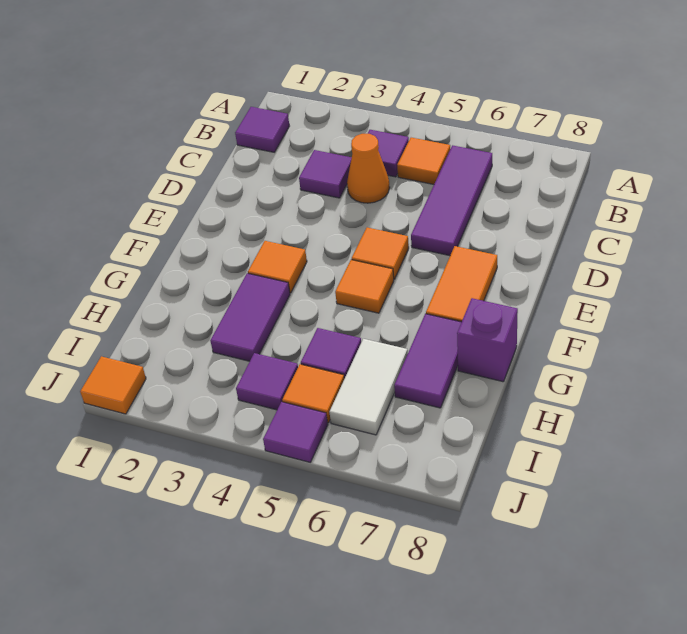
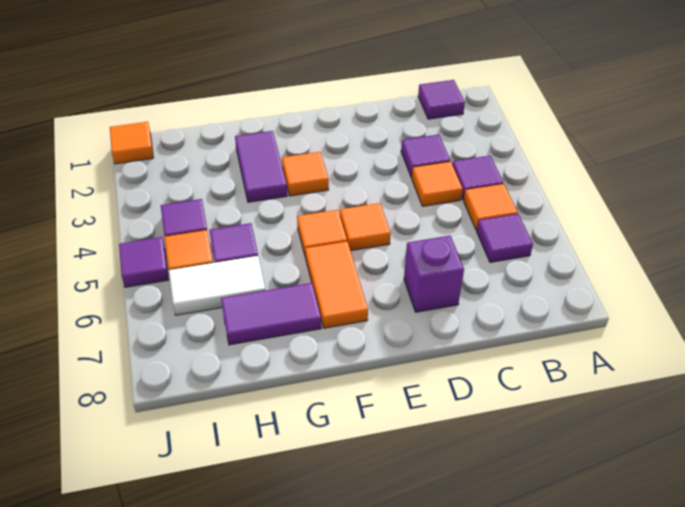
purple 1x3 tile [411,145,492,256] -> purple 1x1 tile [477,214,533,262]
orange 1x1 cone [347,134,390,203] -> orange 1x1 tile [412,162,463,206]
orange 1x2 tile [426,246,497,322] -> orange 1x2 tile turned to [305,242,368,328]
purple 1x2 tile [210,273,290,361] -> purple 1x2 tile turned to [235,131,287,202]
purple 1x1 brick [457,298,518,382] -> purple 1x1 brick moved to [404,236,464,312]

